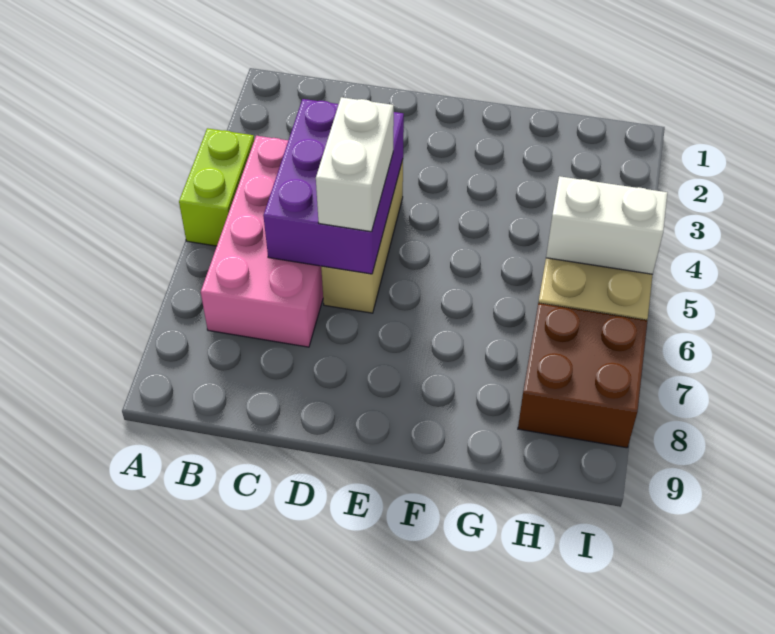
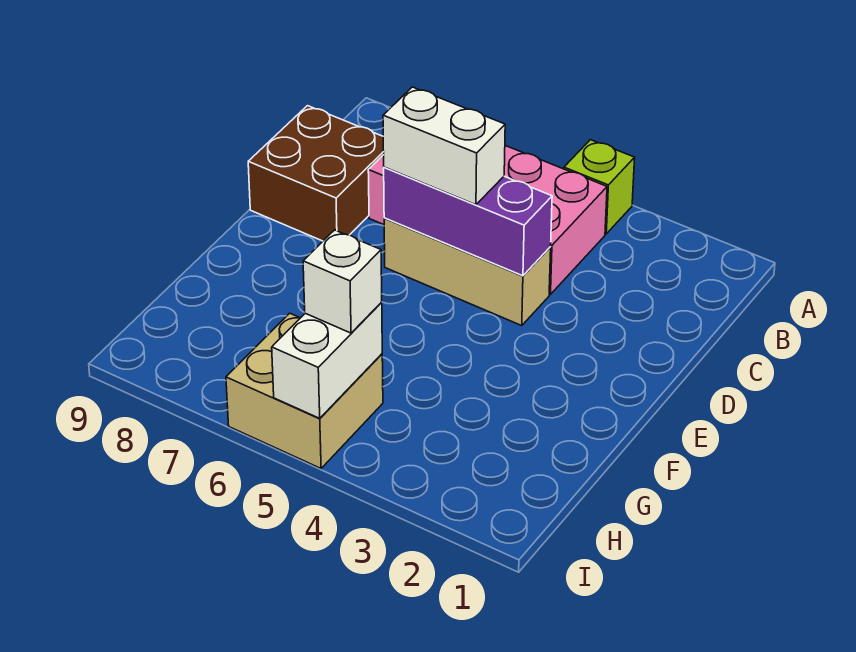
lime 1x2 brick [179,128,254,246] -> lime 1x1 brick [564,140,635,234]
purple 2x3 brick [263,99,404,274] -> purple 1x3 brick [384,167,552,276]
none -> white 1x1 brick [303,230,382,333]
brown 2x2 brick [518,303,648,448] -> brown 2x2 brick moved to [248,106,384,241]

